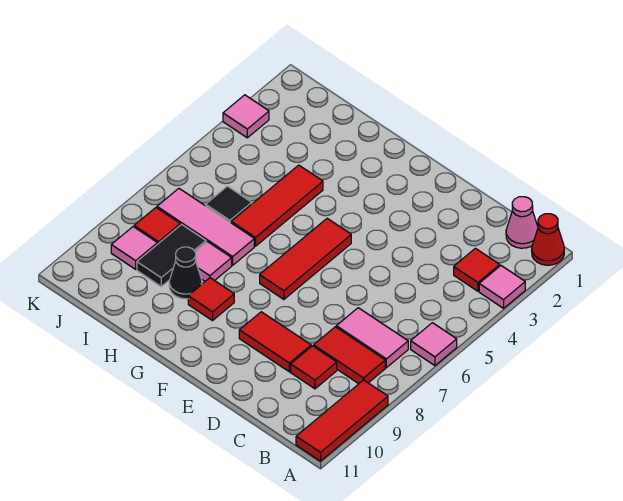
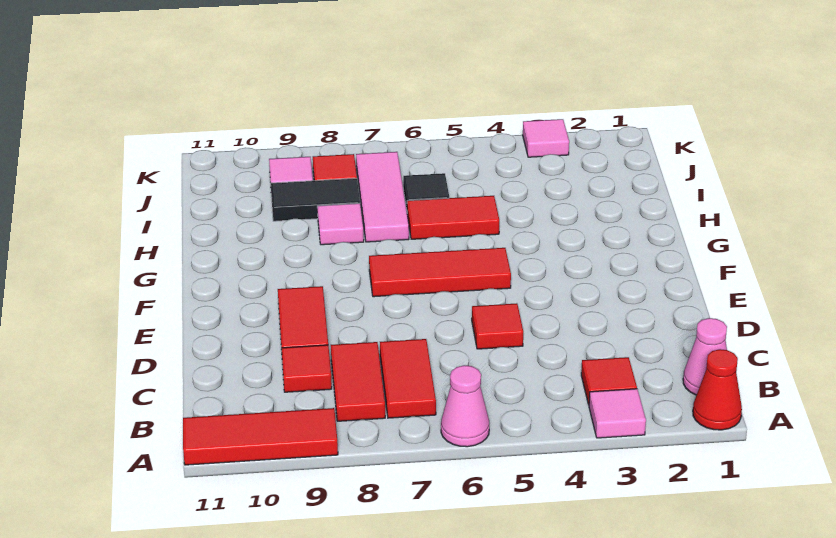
pink 1x1 tile [411,323,457,366] -> pink 1x1 cone [441,365,489,447]
pink 1x2 tile [336,308,408,368] -> red 1x2 tile [380,339,436,418]
red 1x1 tile [188,278,234,321] -> red 1x1 tile moved to [472,303,523,349]
red 1x3 tile [231,165,323,246] -> red 1x2 tile [407,196,499,239]
black 1x1 cone [169,247,202,299] -> none

